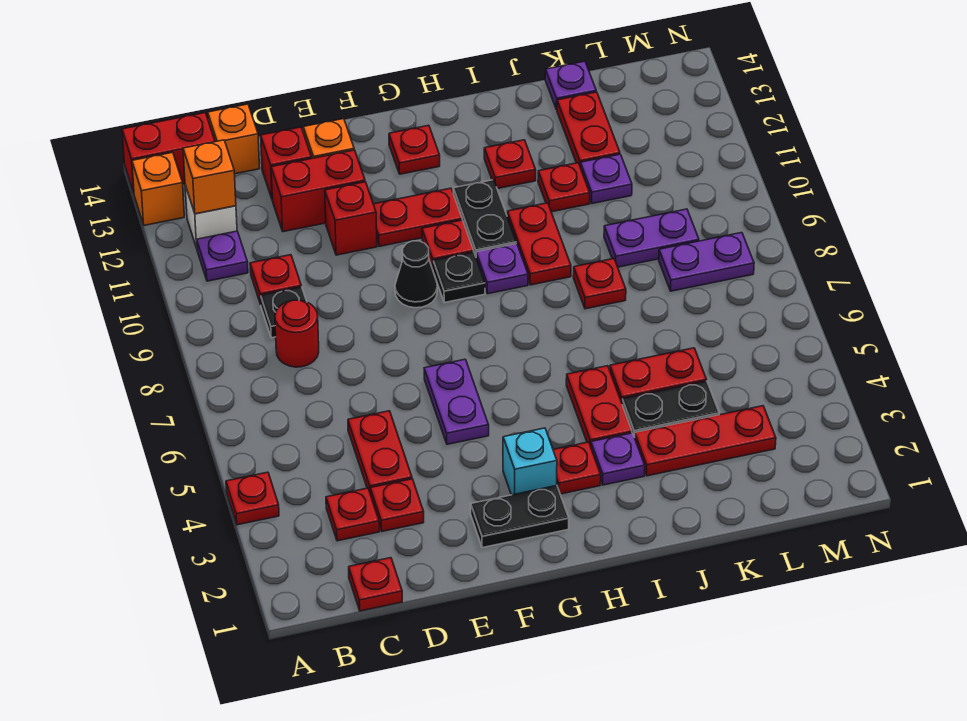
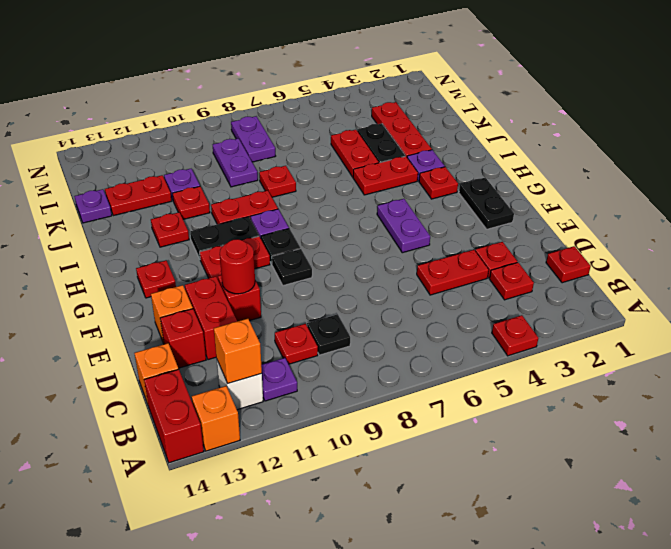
red 1x1 round brick [275,300,319,367] -> red 1x1 round brick moved to [220,239,255,294]
purple 1x2 plate [424,359,489,444] -> purple 1x2 plate turned to [377,199,430,253]
black 1x1 cone [395,241,437,308] -> black 1x1 plate [272,249,312,286]
cyan 1x1 brick [503,428,557,495] -> none

